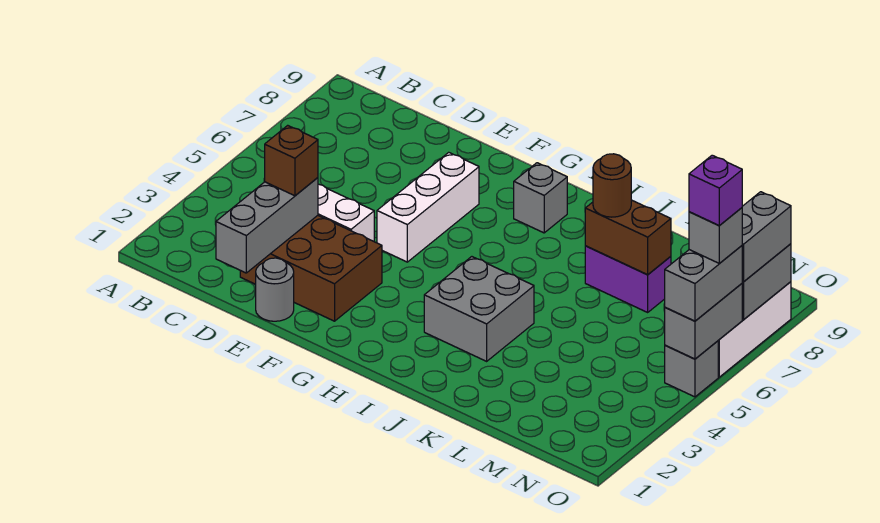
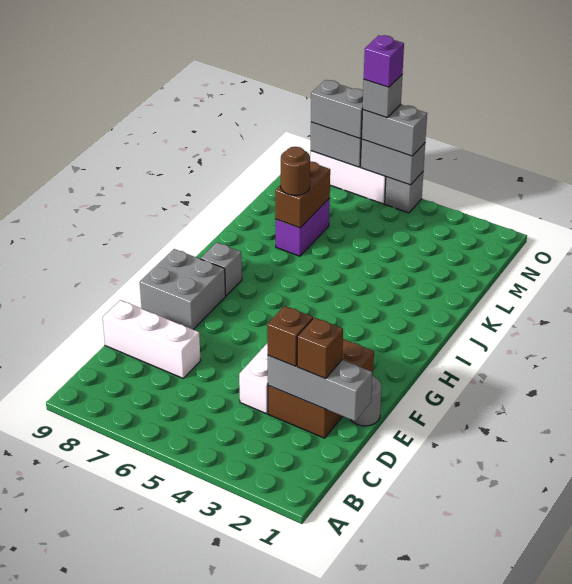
none -> brown 1x1 brick [297,317,343,379]
white 1x3 brick [377,152,479,262] -> white 1x3 brick moved to [103,300,201,378]
grey 2x2 brick [424,257,534,361] -> grey 2x2 brick moved to [140,249,226,330]

